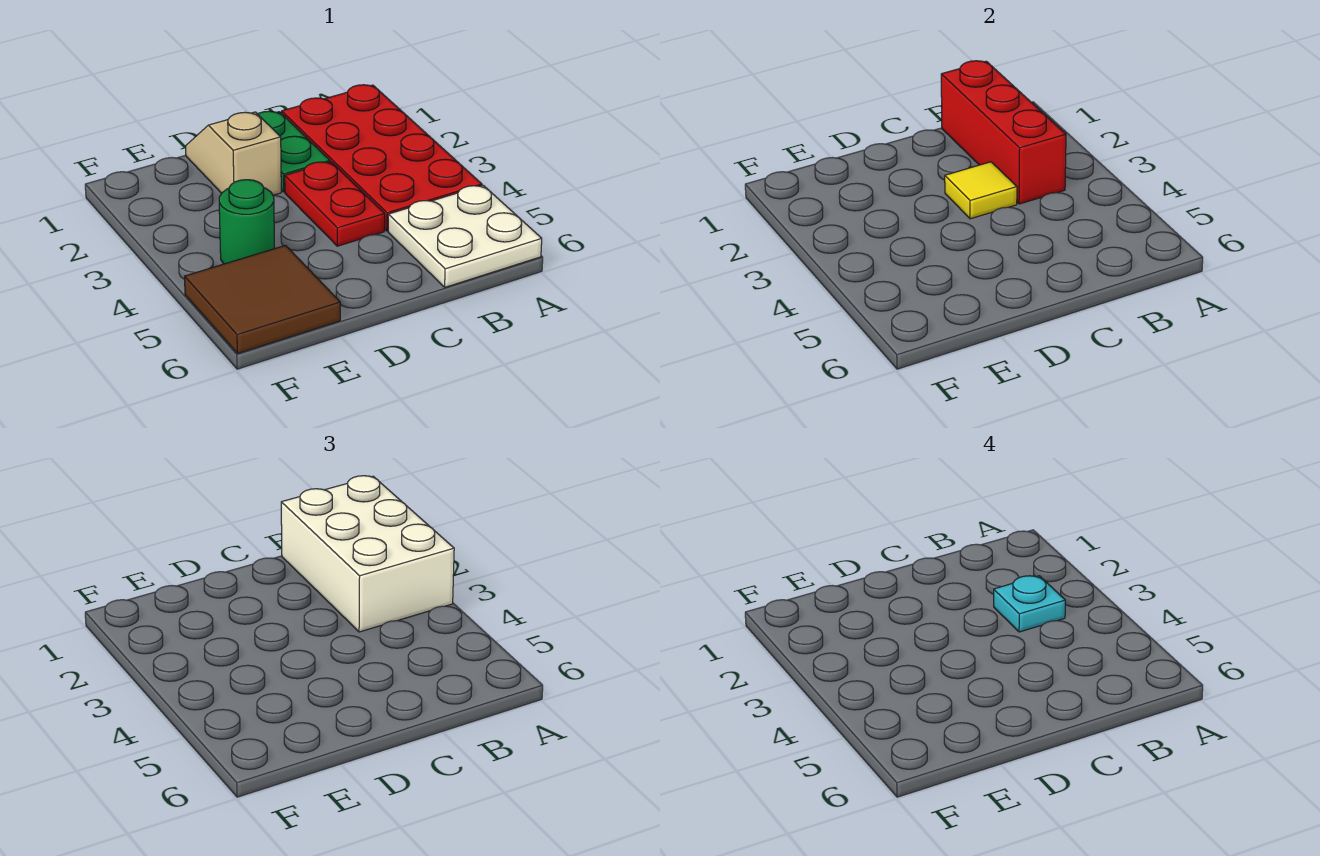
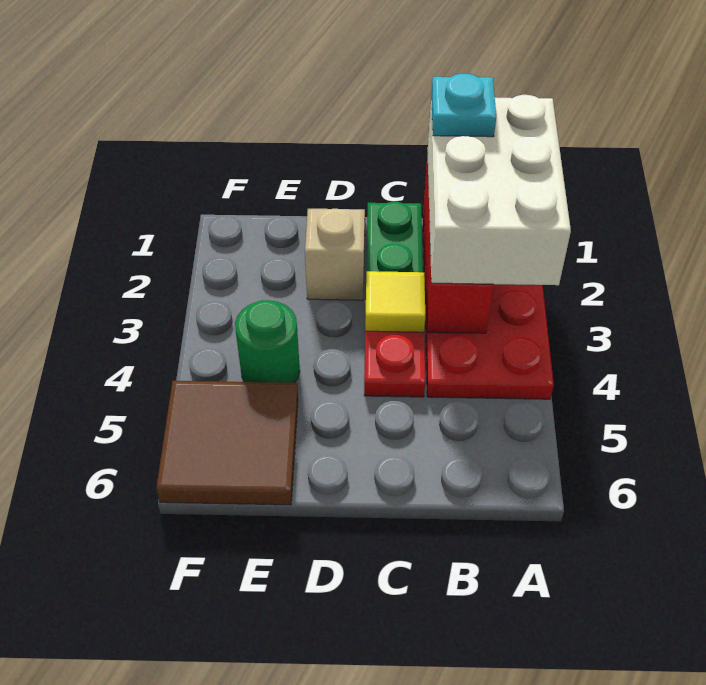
white 2x2 plate [388,185,542,287] -> none
cyan 1x1 plate [994,576,1065,632] -> cyan 1x1 plate moved to [431,74,496,137]

